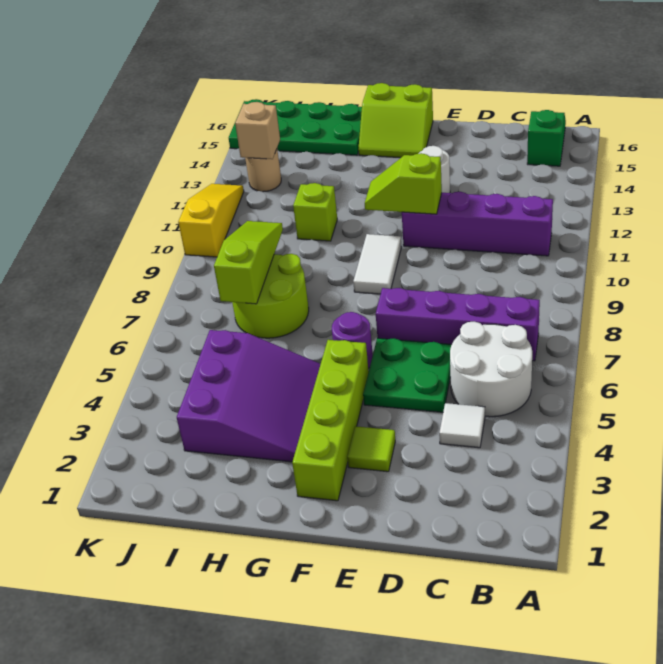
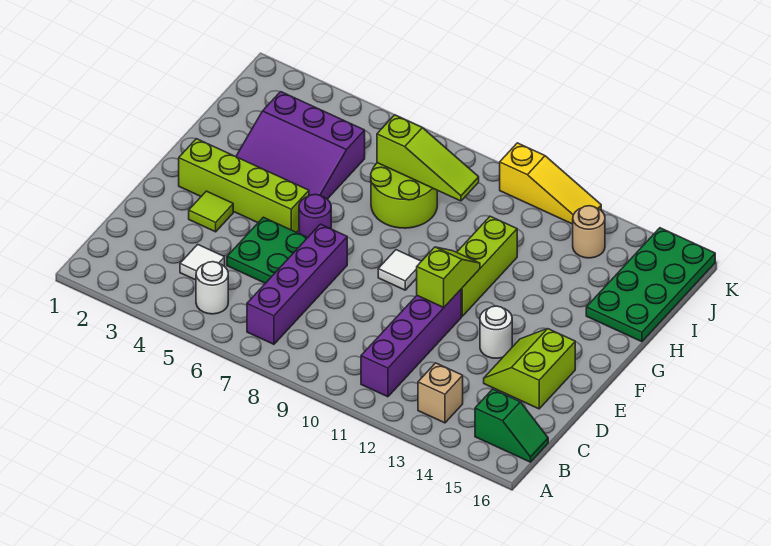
white 2x2 round brick [450,321,532,417] -> white 1x1 round brick [196,262,228,314]
white 1x2 tile [353,234,401,294] -> white 1x1 tile [378,250,421,290]
lime 2x2 slope [358,83,433,158] -> lime 2x2 slope moved to [484,329,575,409]
lime 1x1 brick [293,183,337,241] -> lime 1x3 brick [457,216,517,316]
tan 1x1 brick [235,102,280,159] -> tan 1x1 brick moved to [418,363,463,423]

